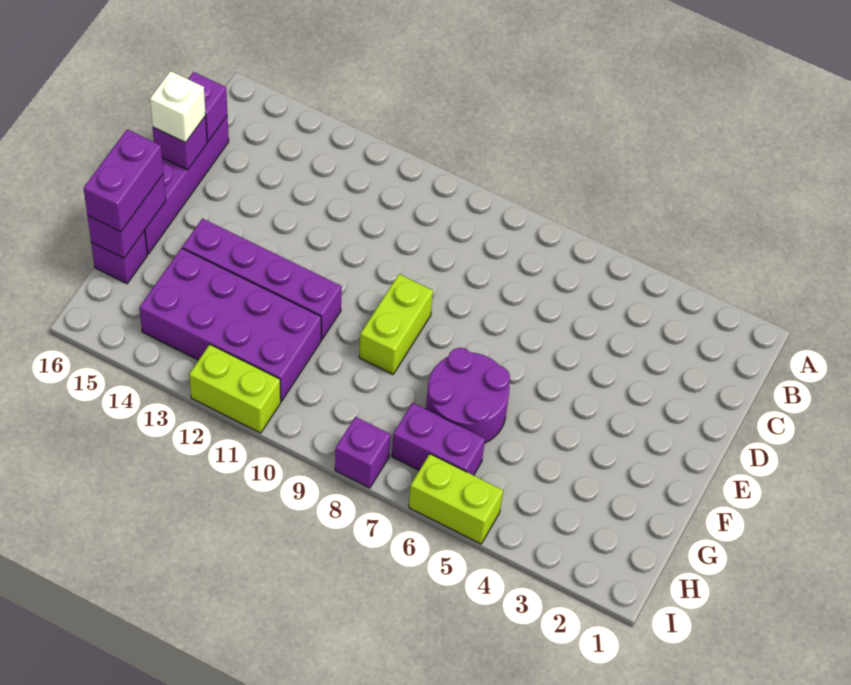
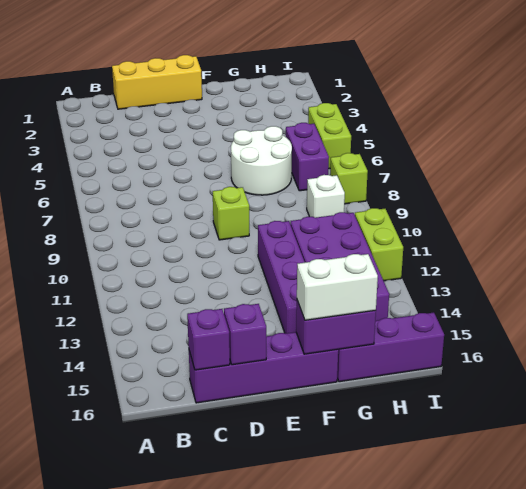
none -> yellow 1x3 brick [112,55,202,109]
white 1x1 brick [150,71,206,143] -> white 1x1 brick moved to [307,175,345,218]
lime 1x2 brick [359,274,433,374] -> lime 1x1 brick [213,187,249,240]
purple 2x2 round brick [426,348,510,443] -> white 2x2 round brick [231,126,292,195]
purple 1x2 brick [84,129,163,232] -> white 1x2 brick [297,254,378,320]
purple 1x1 brick [91,231,147,284] -> purple 1x3 brick [337,312,444,382]
purple 1x1 brick [335,417,391,488] -> lime 1x1 brick [330,153,368,204]

